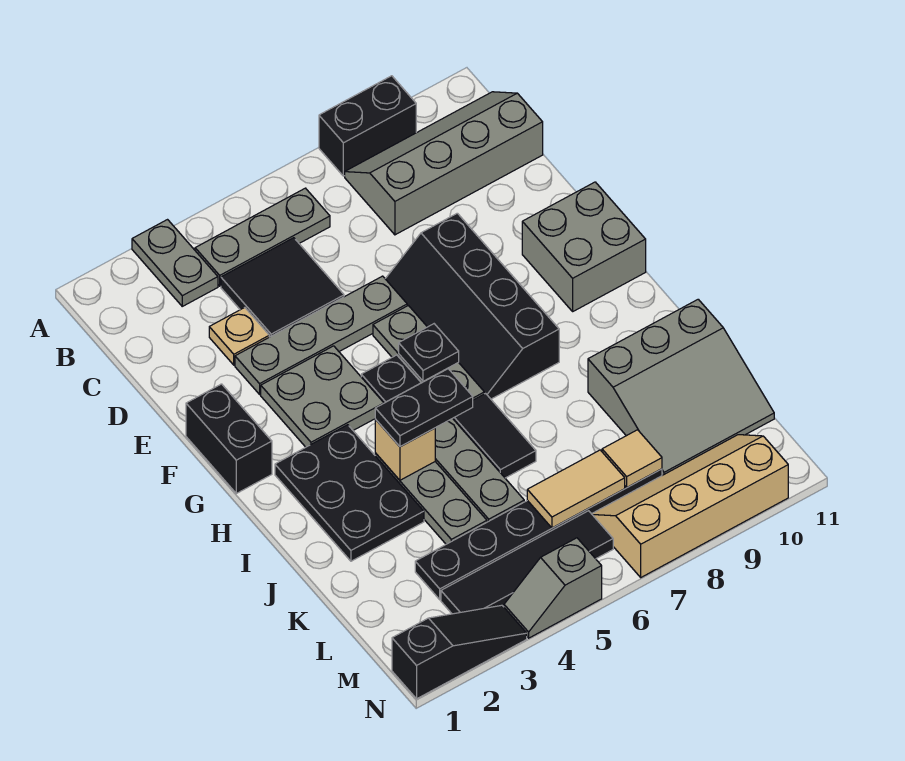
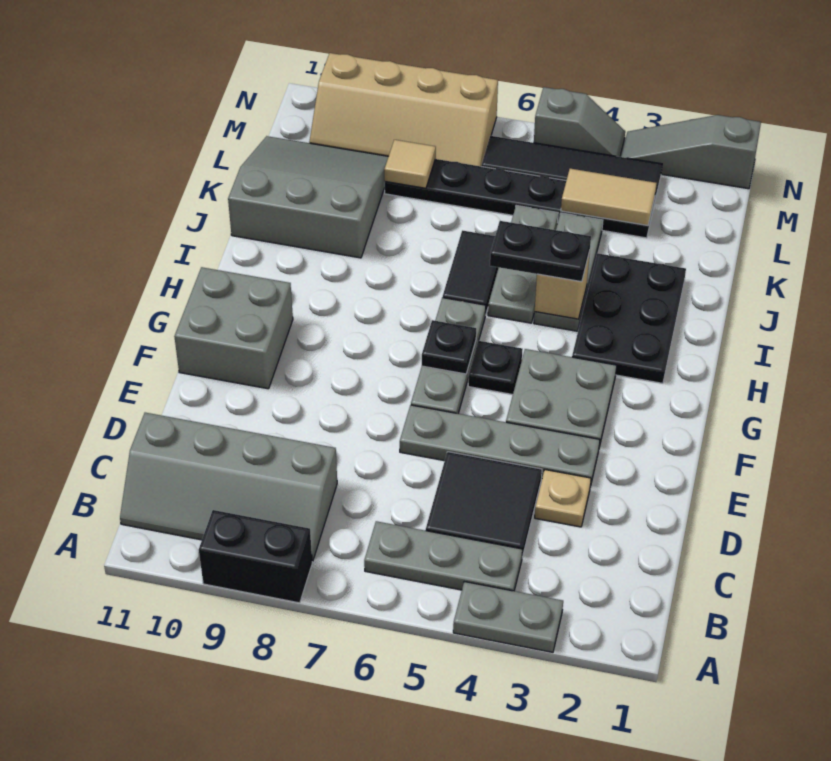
grey 1x2 plate [132,220,218,306] -> grey 1x2 plate turned to [453,582,563,652]
black 2x4 slope [385,213,559,399] -> none
black 1x2 brick [186,384,272,493] -> none
tan 1x2 tile [527,450,625,528] -> tan 1x2 tile moved to [561,169,657,225]
black 1x3 slope [392,605,527,699] -> grey 1x3 slope [621,115,761,189]

